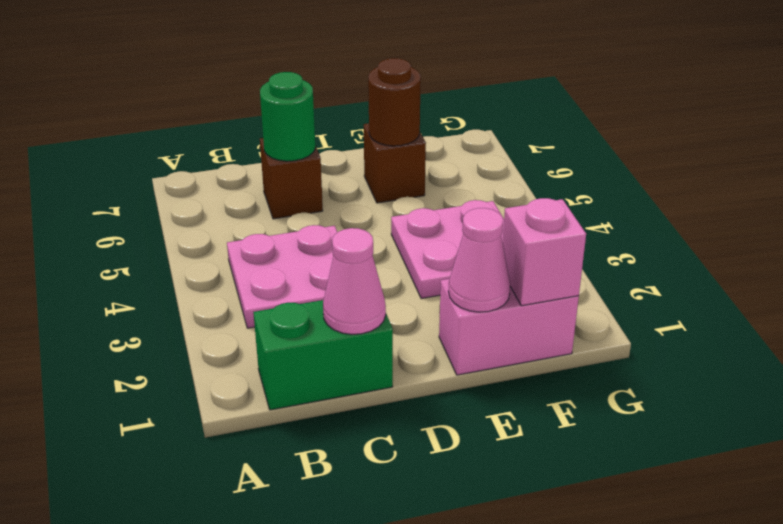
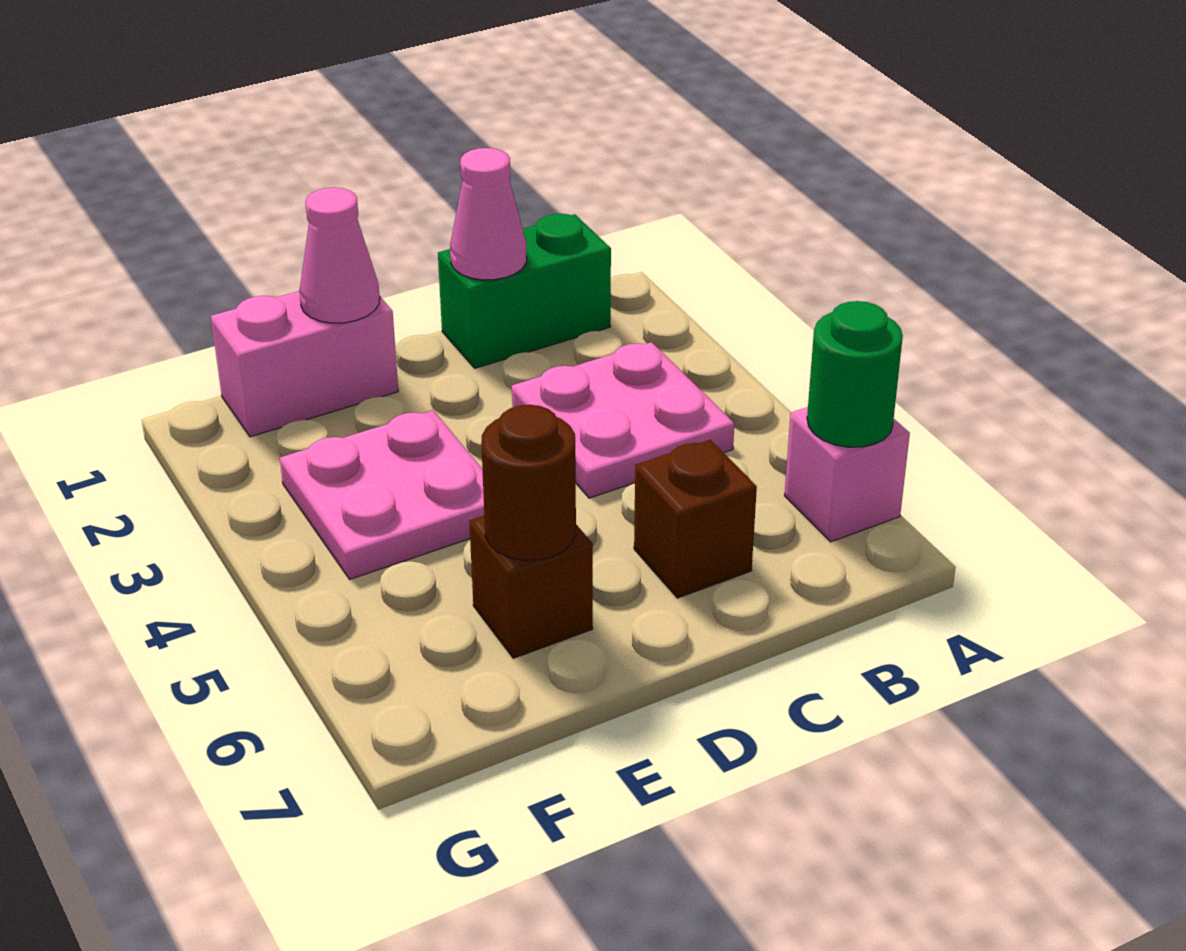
green 1x1 round brick [260,72,315,161] -> green 1x1 round brick moved to [807,301,903,447]
pink 1x1 brick [503,198,586,306] -> pink 1x1 brick moved to [785,407,910,542]

